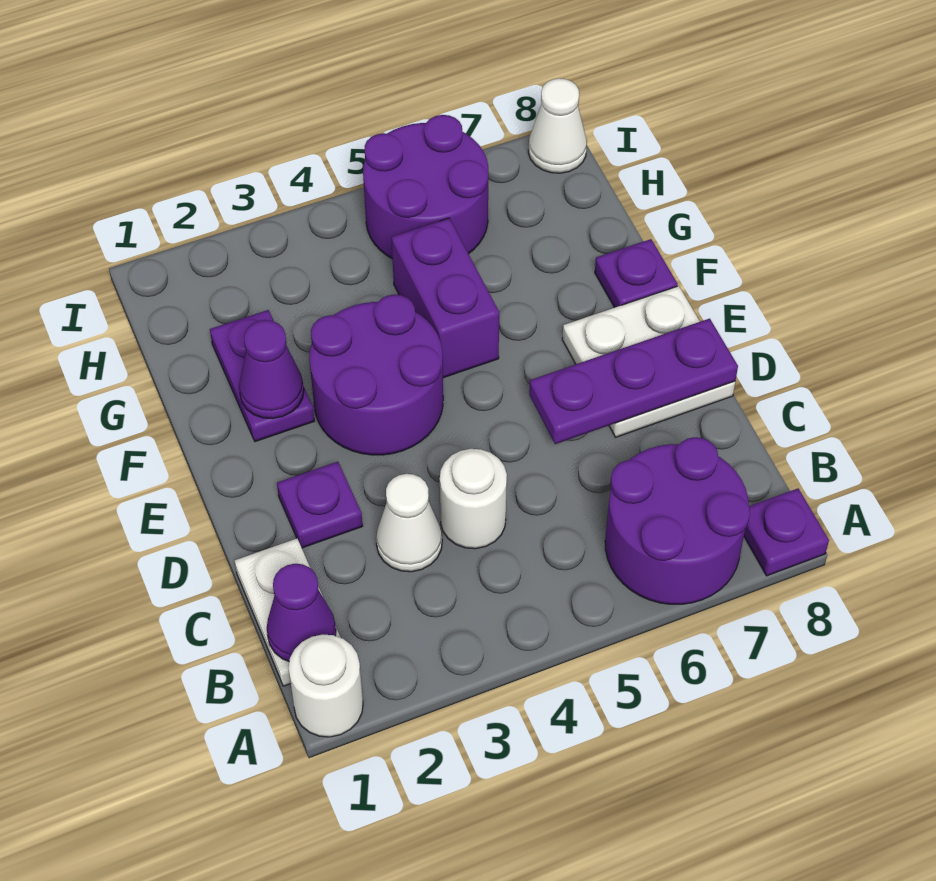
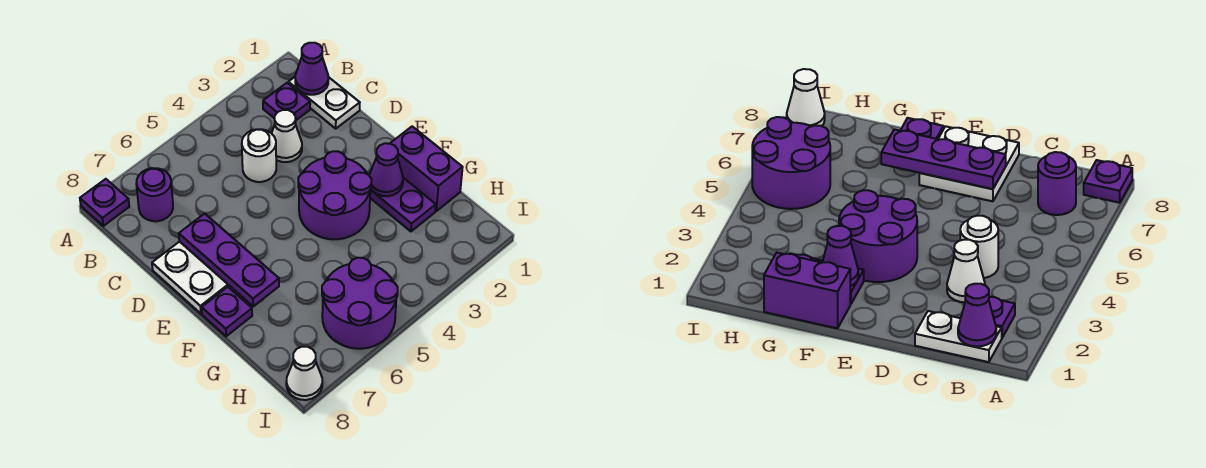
white 1x1 round brick [288,634,363,737] -> none
purple 2x2 round brick [605,437,750,604] -> purple 1x1 round brick [136,168,173,221]
purple 1x1 plate [277,462,362,548] -> purple 1x1 plate moved to [263,83,310,120]
purple 1x3 plate [529,319,738,444] -> purple 1x3 plate turned to [179,214,279,306]
purple 1x2 brick [392,218,499,378] -> purple 1x2 brick moved to [390,126,463,211]

